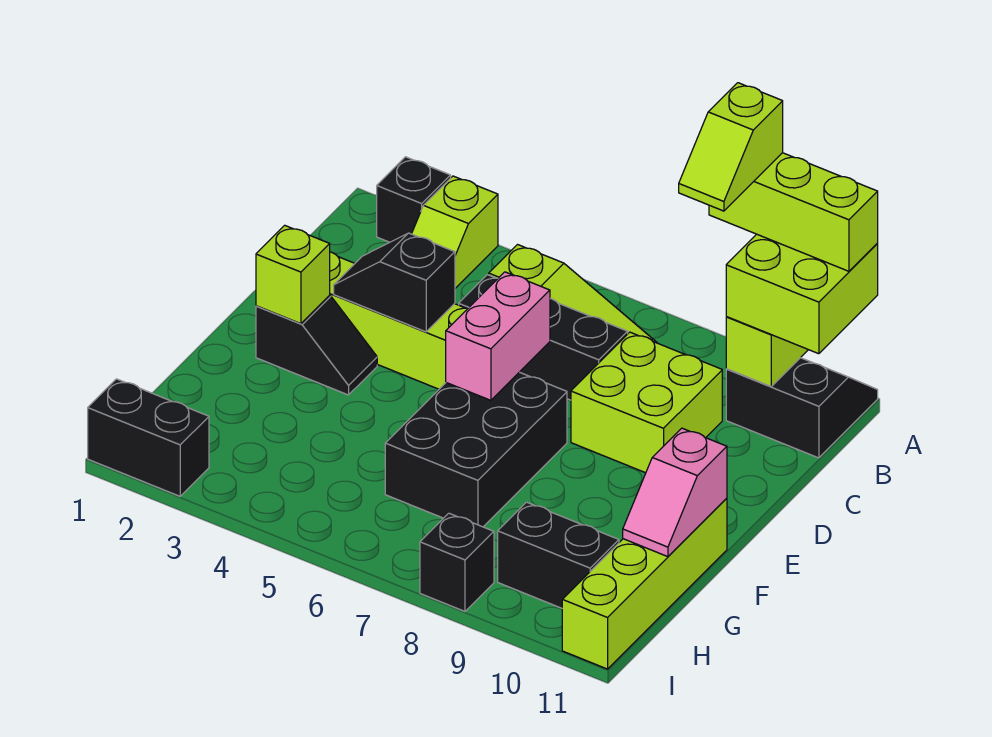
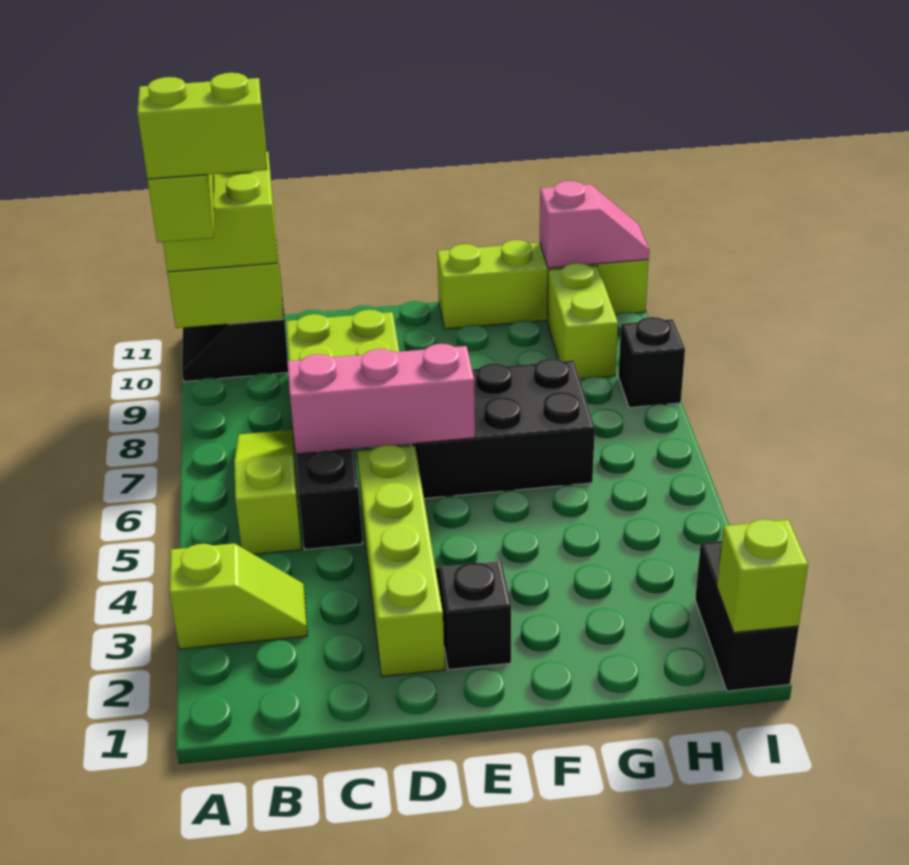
black 1x1 brick [377,157,451,242] -> none
lime 1x2 slope [679,83,783,211] -> lime 1x2 brick [137,73,267,179]
black 1x2 slope [334,233,455,332] -> none
pink 1x2 brick [446,272,550,400] -> pink 1x3 brick [287,344,475,454]
lime 1x1 brick [256,225,330,324] -> lime 1x1 brick moved to [717,519,808,633]
pink 1x2 slope [623,428,727,557] -> pink 1x2 slope moved to [540,181,649,268]
black 1x2 brick [498,502,619,608] -> lime 1x2 brick [547,263,618,379]

